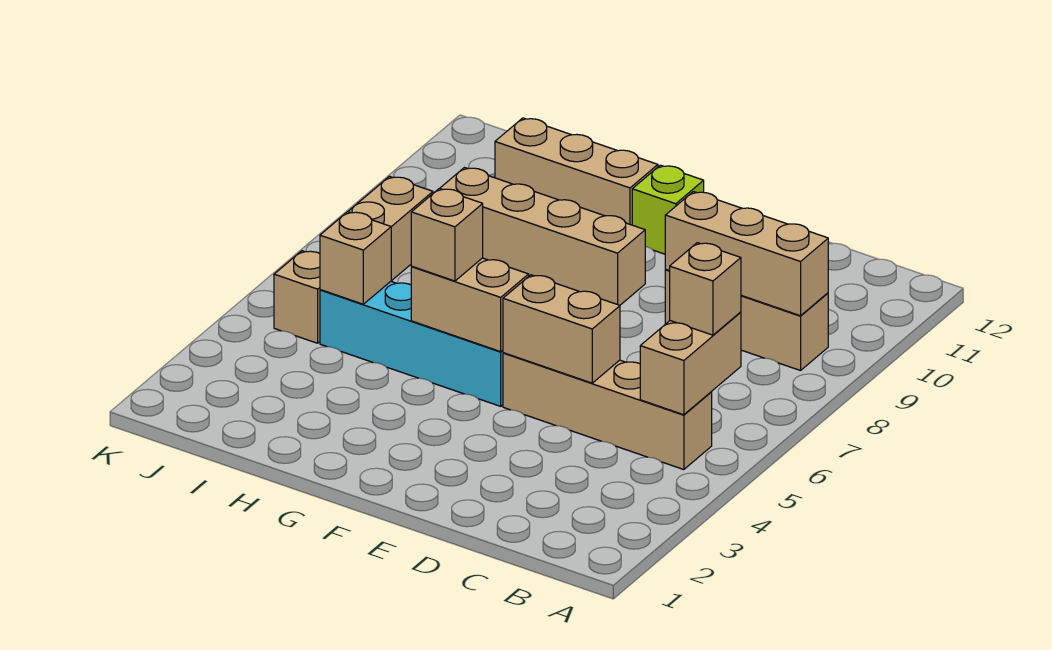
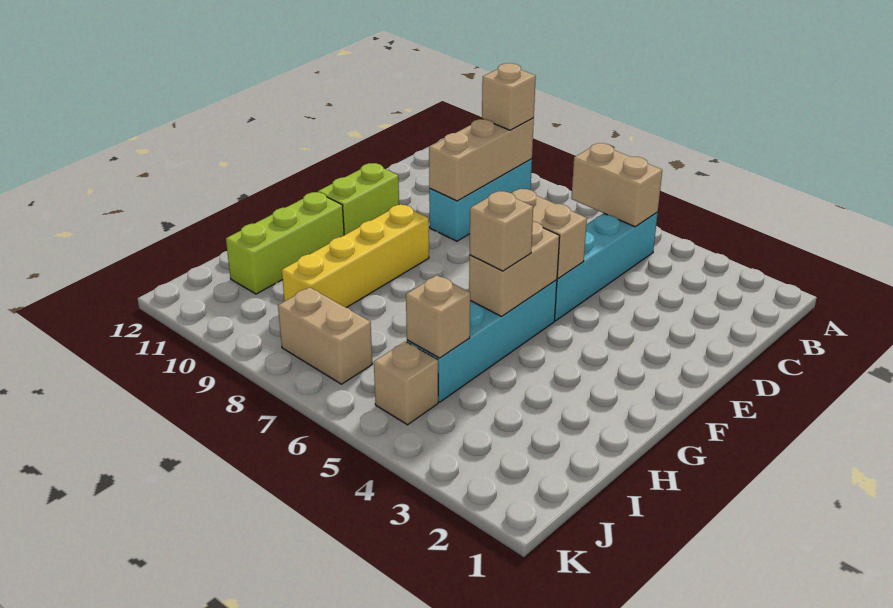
tan 1x4 brick [503,353,712,470] -> cyan 1x4 brick [555,212,658,321]
tan 1x1 brick [670,243,741,335] -> tan 1x1 brick moved to [482,63,536,130]
tan 1x3 brick [665,270,828,371] -> cyan 1x3 brick [429,159,532,241]
tan 1x2 brick [503,275,620,383] -> tan 1x2 brick turned to [512,189,587,278]
tan 1x4 brick [440,168,645,305] -> yellow 1x4 brick [282,204,429,308]
lime 1x1 brick [632,165,704,254] -> lime 1x2 brick [318,163,399,235]
tan 1x3 brick [495,118,658,225] -> lime 1x3 brick [226,192,344,294]

